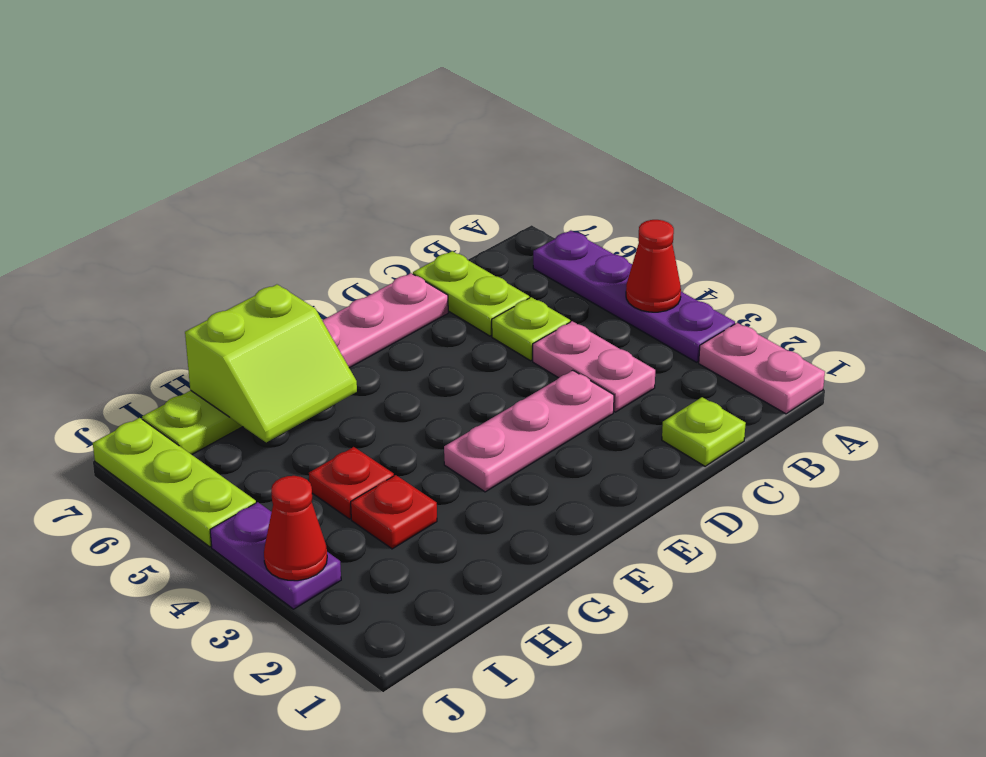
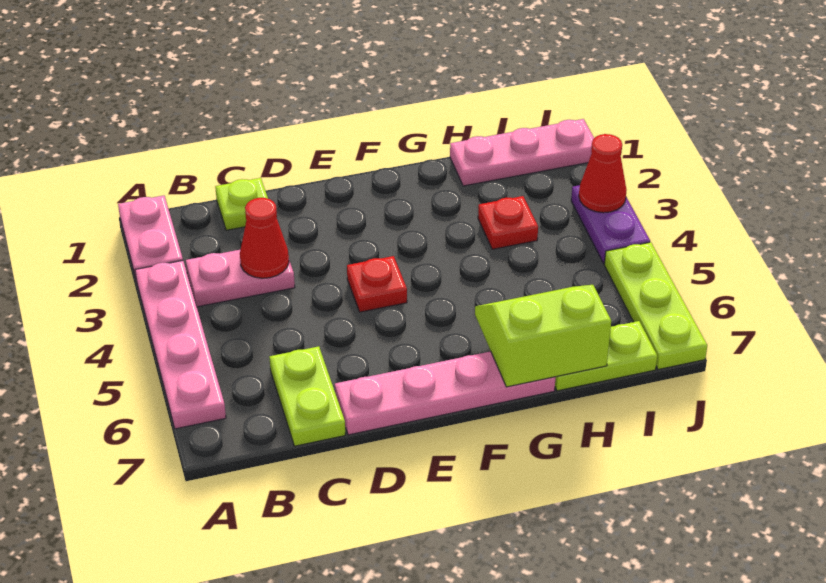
purple 1x4 plate [533,230,735,362] -> pink 1x4 plate [135,261,226,429]
red 1x1 cone [626,220,681,312] -> red 1x1 cone moved to [240,198,289,278]
pink 1x2 plate [533,321,655,412] -> pink 1x2 plate turned to [186,250,295,307]
lime 1x1 plate [492,297,570,361] -> none
pink 1x3 plate [444,370,614,492] -> pink 1x3 plate moved to [450,119,594,186]
red 1x1 plate [309,447,394,519] -> red 1x1 plate moved to [347,256,407,312]

